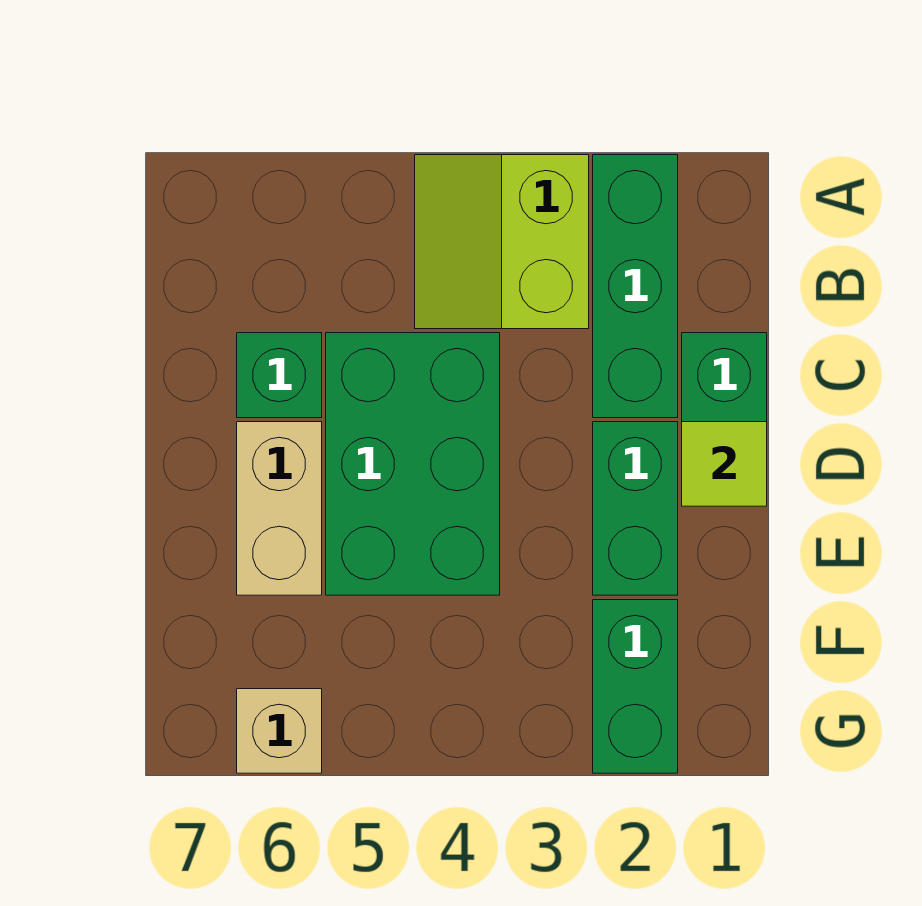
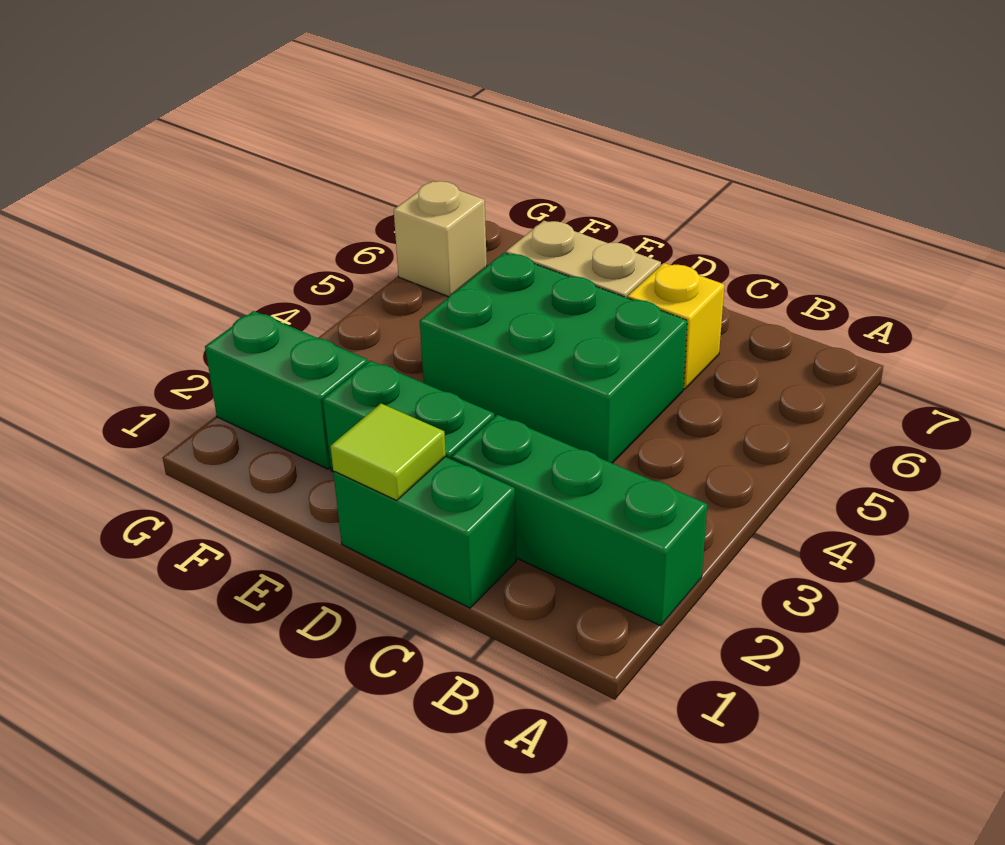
lime 2x2 slope [415,155,589,329] -> none
green 1x1 brick [237,333,322,418] -> yellow 1x1 brick [628,263,724,389]

